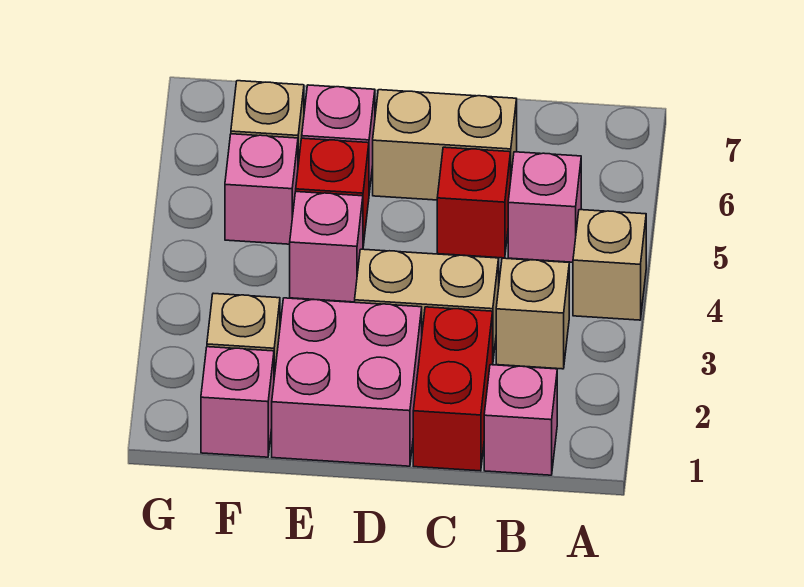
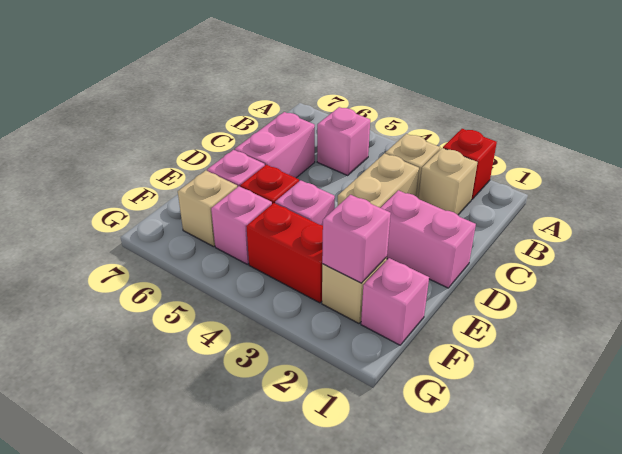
tan 1x1 brick [573,210,646,320] -> tan 1x1 brick moved to [418,148,478,215]
pink 1x1 brick [484,365,557,475] -> pink 1x1 brick moved to [322,195,391,283]
red 1x2 brick [413,307,493,471] -> red 1x2 brick moved to [246,203,323,303]
red 1x1 brick [437,147,511,258] -> red 1x1 brick moved to [443,129,497,200]
tan 1x2 brick [373,90,517,200] -> pink 1x2 brick [235,112,315,178]
pink 2x2 brick [272,298,422,466] -> pink 1x2 brick [381,190,476,288]

